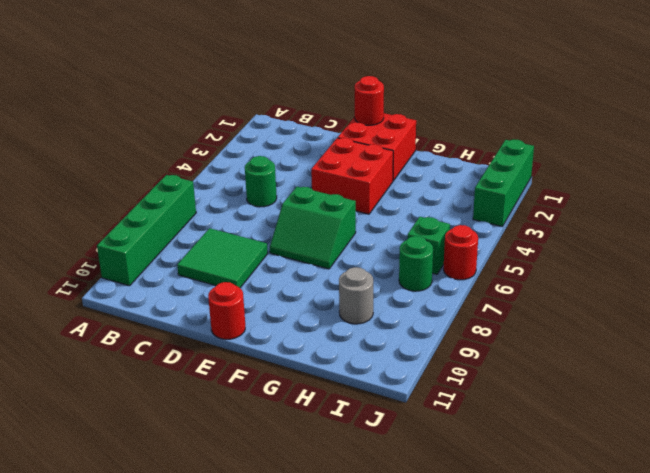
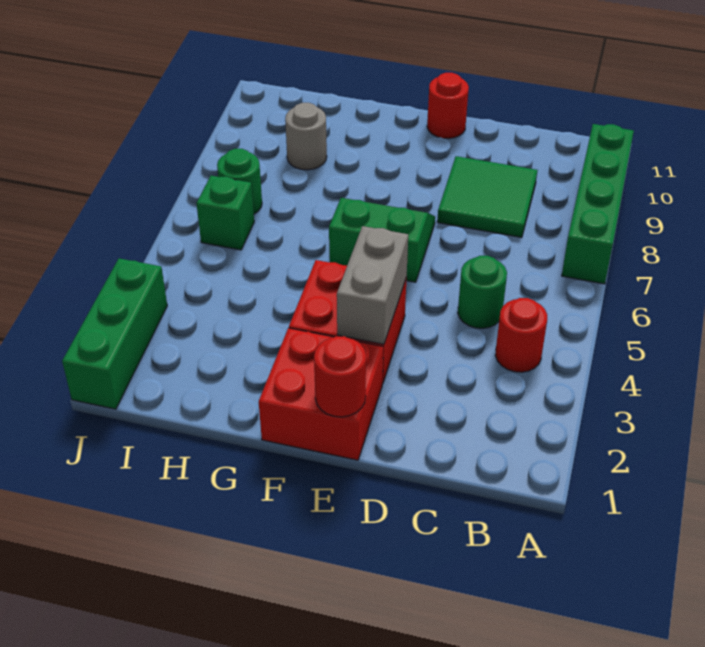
none -> grey 1x2 brick [337,226,408,344]
red 1x1 round brick [443,225,478,280] -> red 1x1 round brick moved to [495,298,547,372]

